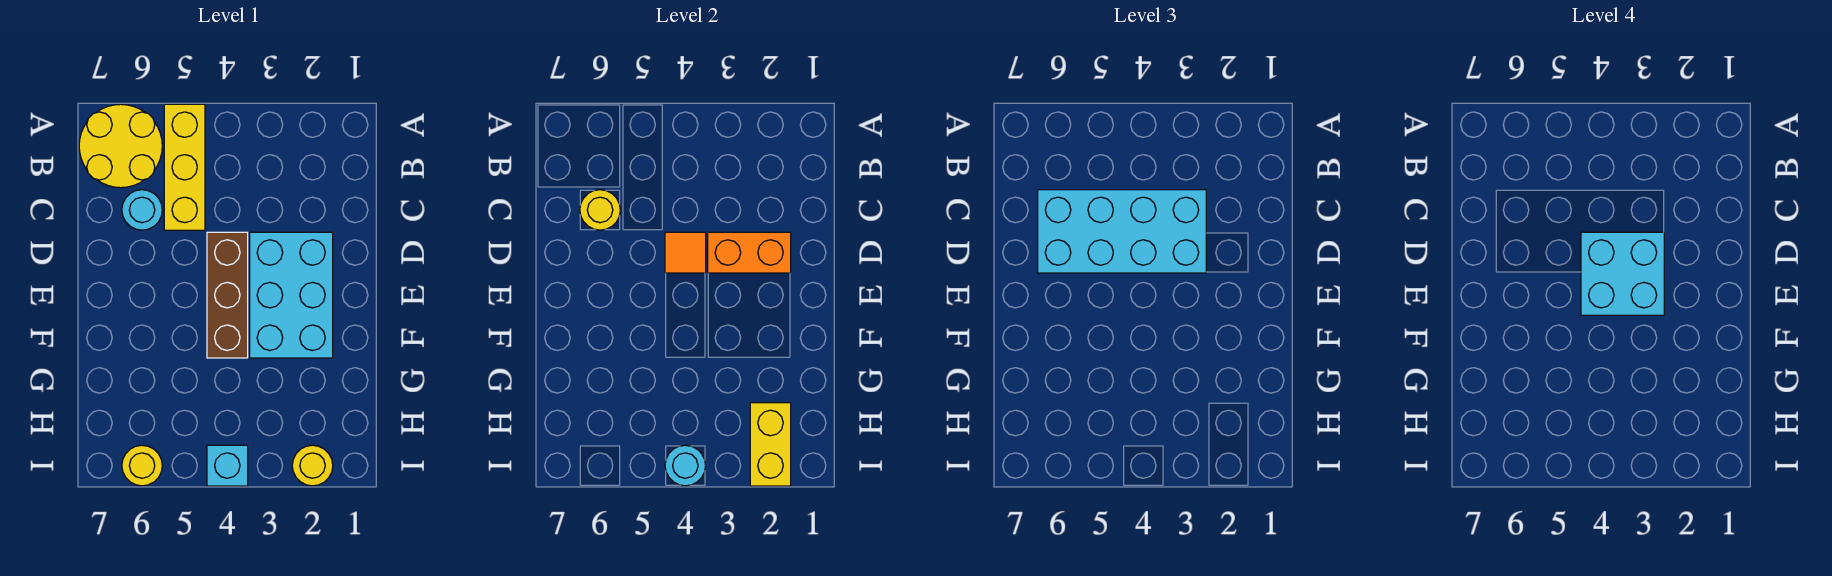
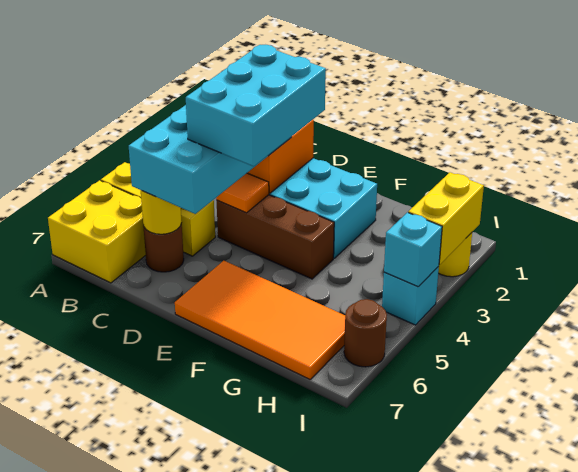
yellow 2x2 round brick [79,104,162,188] -> yellow 2x2 brick [48,180,146,283]
cyan 1x1 round brick [122,190,162,230] -> brown 1x1 round brick [143,223,184,272]
cyan 2x2 brick [1581,232,1664,315] -> cyan 2x3 brick [186,45,326,166]
none -> orange 2x4 tile [175,261,345,379]
yellow 1x2 brick [750,403,791,486] -> yellow 1x2 brick turned to [408,172,484,265]
cyan 1x1 round brick [665,445,706,486] -> cyan 1x1 brick [384,213,442,287]
yellow 1x1 round brick [122,445,162,486] -> brown 1x1 round brick [344,299,387,367]

